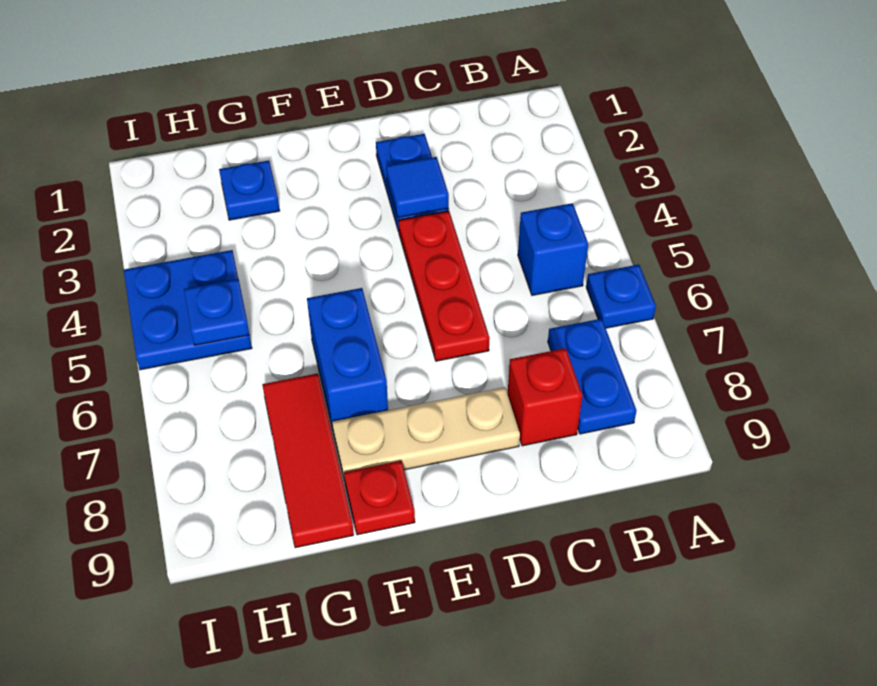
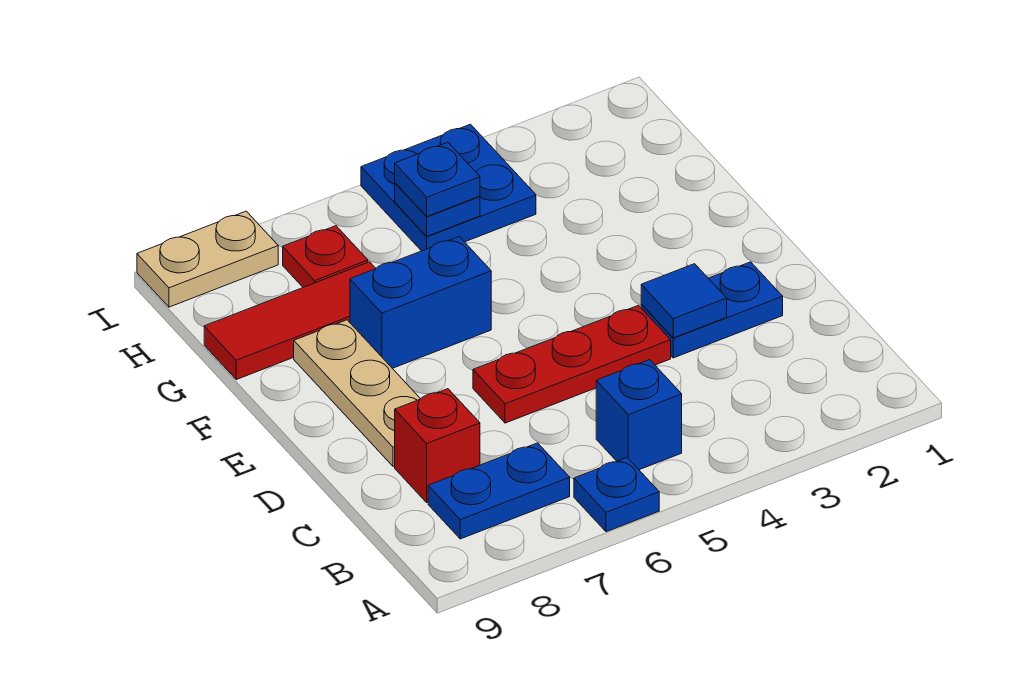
red 1x1 plate [344,461,415,535] -> red 1x1 plate moved to [283,226,368,287]
blue 1x1 plate [219,161,280,220] -> blue 1x1 plate moved to [395,142,480,216]
none -> tan 1x2 plate [137,211,278,307]

